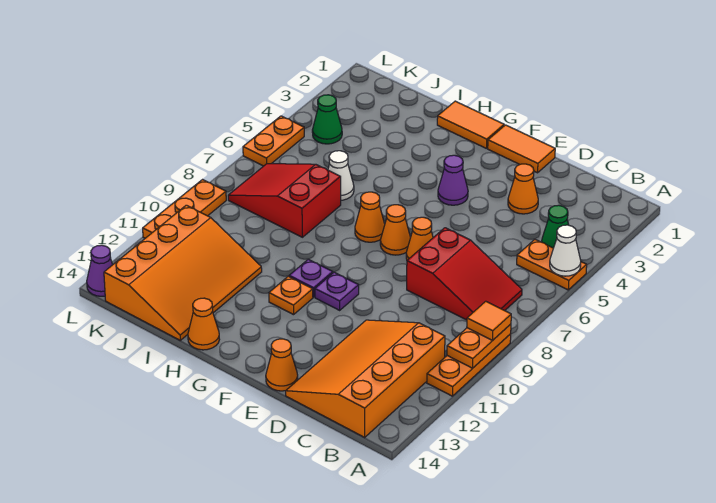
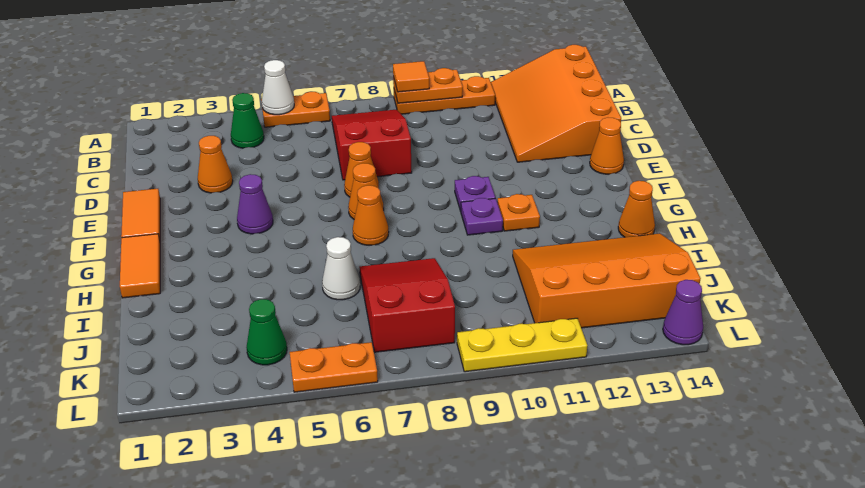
orange 1x2 plate [517,240,587,290] -> orange 1x2 plate turned to [261,92,330,127]
orange 3x4 slope [286,320,445,437] -> orange 3x4 slope turned to [491,45,621,162]
red 2x3 slope [228,164,341,237] -> red 2x3 slope turned to [359,258,455,352]
orange 1x3 plate [143,180,226,238] -> yellow 1x3 plate [457,318,587,372]

